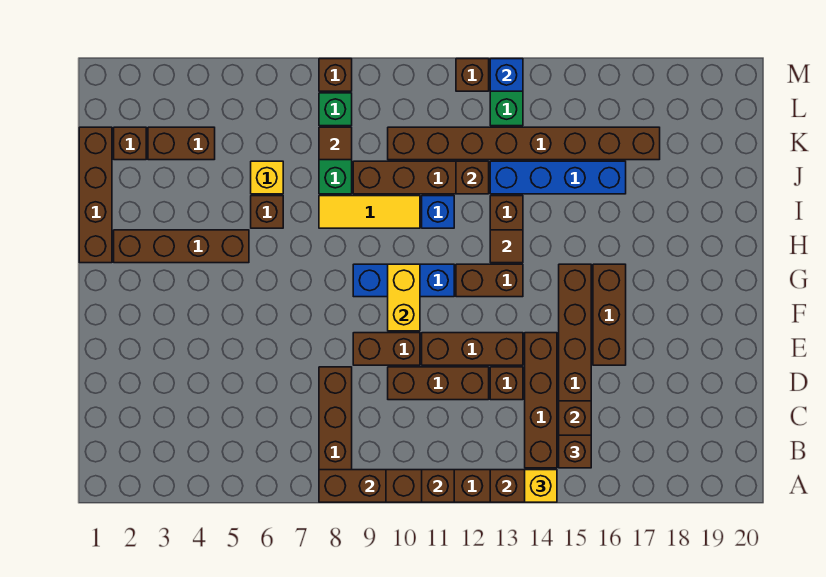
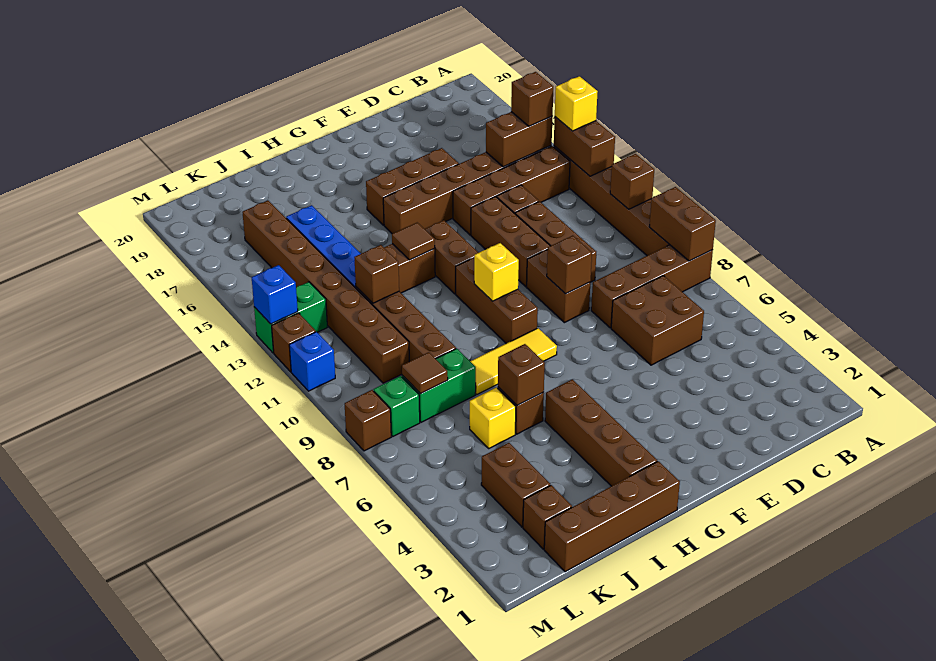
none -> brown 2x2 brick [611,276,704,365]
none -> brown 1x1 brick [547,236,592,294]
yellow 1x2 brick [388,264,420,331] -> yellow 1x1 brick [474,243,519,301]
blue 1x3 brick [353,264,454,297] -> brown 1x3 brick [456,258,538,343]
none -> brown 1x1 brick [498,344,545,405]
yellow 1x3 tile [319,196,420,228] -> yellow 1x3 tile turned to [470,328,557,394]
blue 1x1 brick [422,196,454,228] -> blue 1x1 brick moved to [289,332,335,391]

